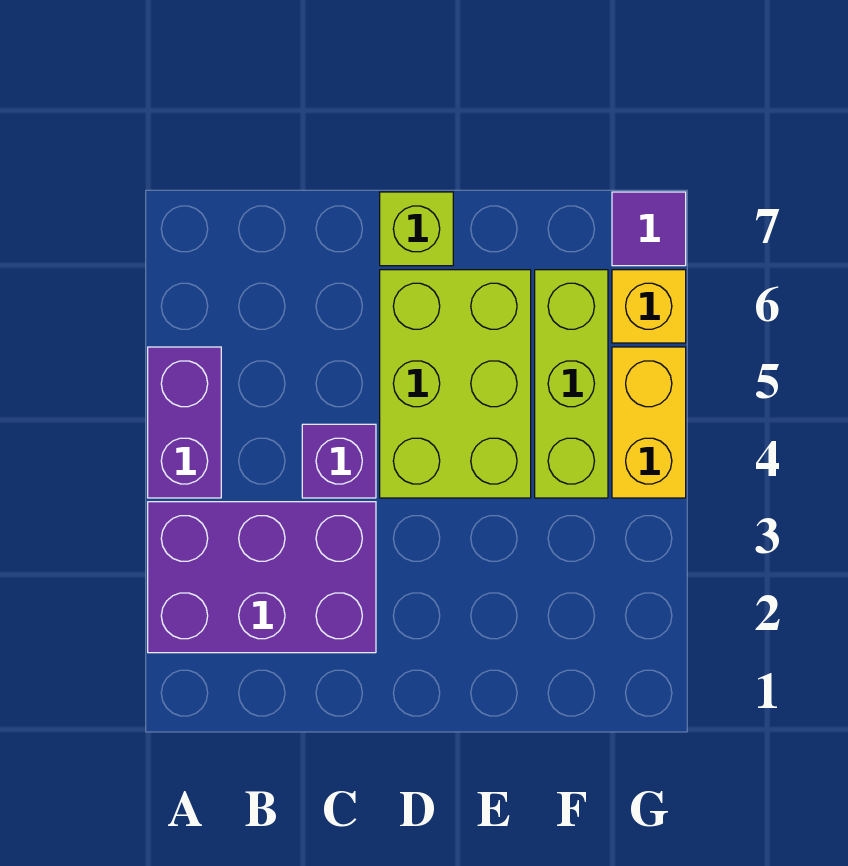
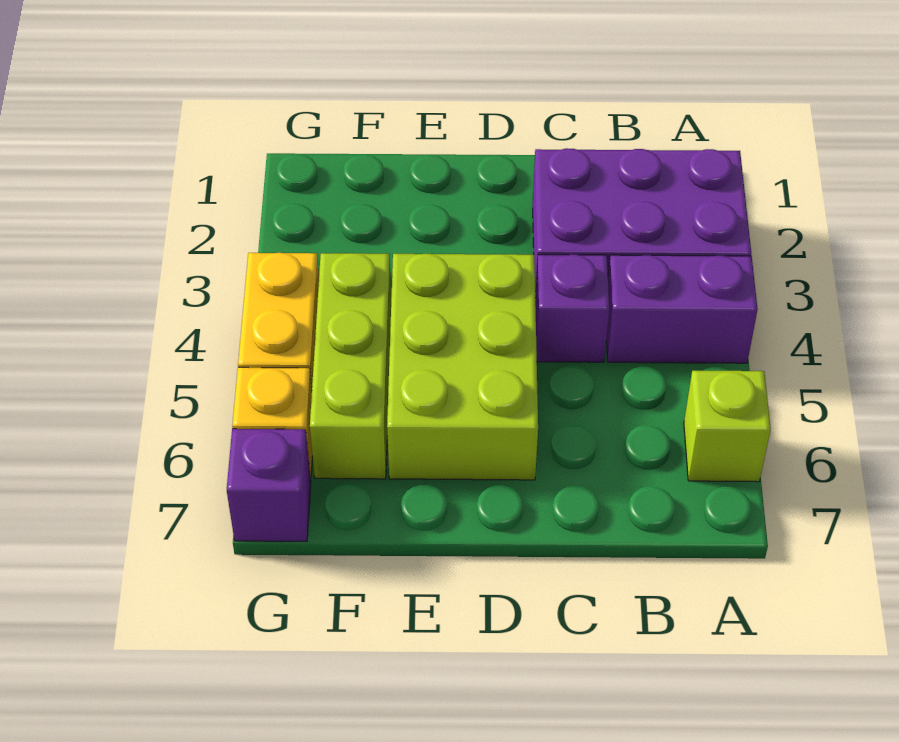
purple 1x2 brick [148,347,221,498] -> purple 1x2 brick turned to [606,255,758,363]
lime 1x1 brick [380,192,453,266] -> lime 1x1 brick moved to [684,371,771,482]
purple 1x1 tile [612,192,686,266] -> purple 1x1 brick [227,429,311,541]

